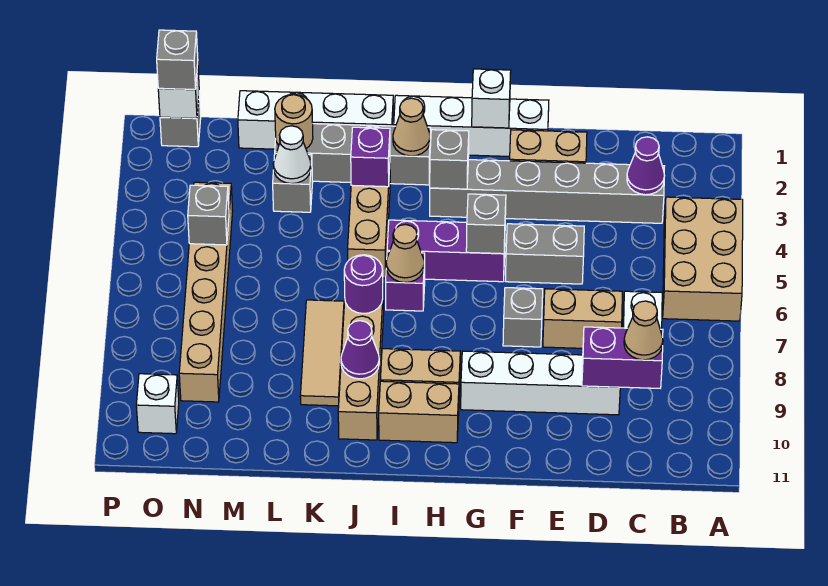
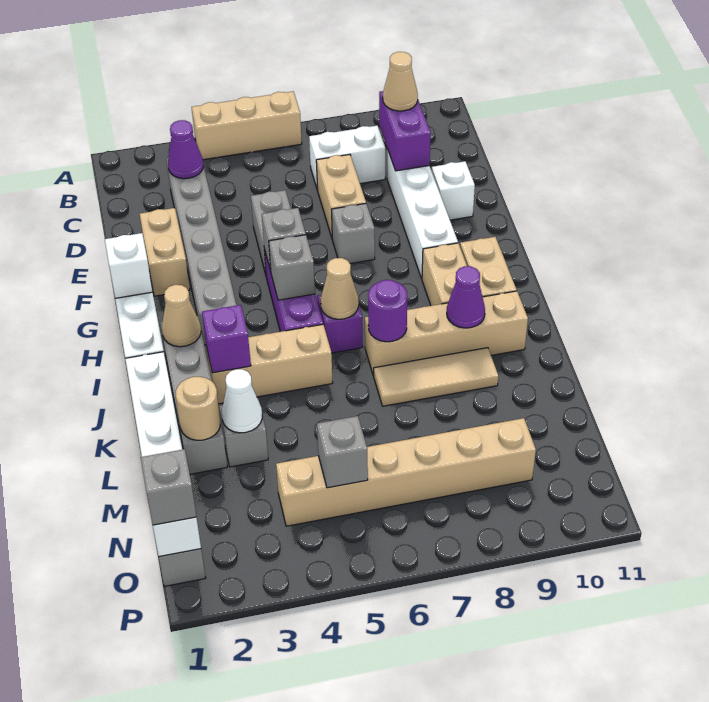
tan 2x3 brick [663,197,743,321] -> tan 1x3 brick [192,91,302,160]
grey 1x1 brick [430,130,469,189] -> grey 1x1 brick moved to [269,235,315,300]
white 1x1 brick [136,374,179,434] -> white 1x1 brick moved to [432,161,475,220]

